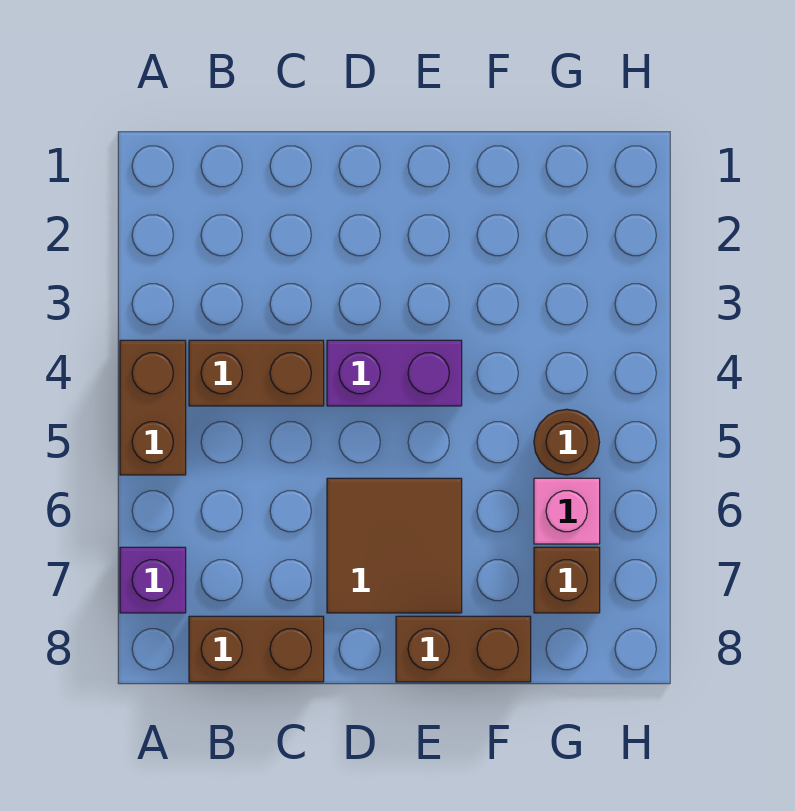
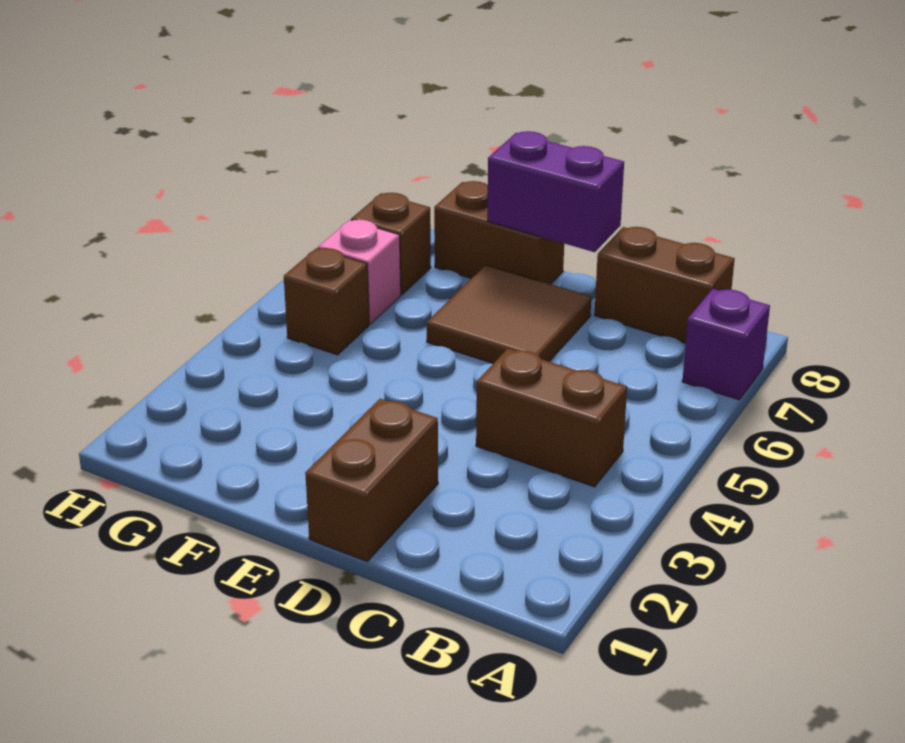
brown 1x2 brick [120,340,186,475] -> brown 1x2 brick moved to [305,399,438,562]
purple 1x2 brick [327,340,462,406] -> purple 1x2 brick moved to [487,131,624,252]
brown 1x1 round brick [534,409,600,475] -> brown 1x1 brick [284,248,369,355]

